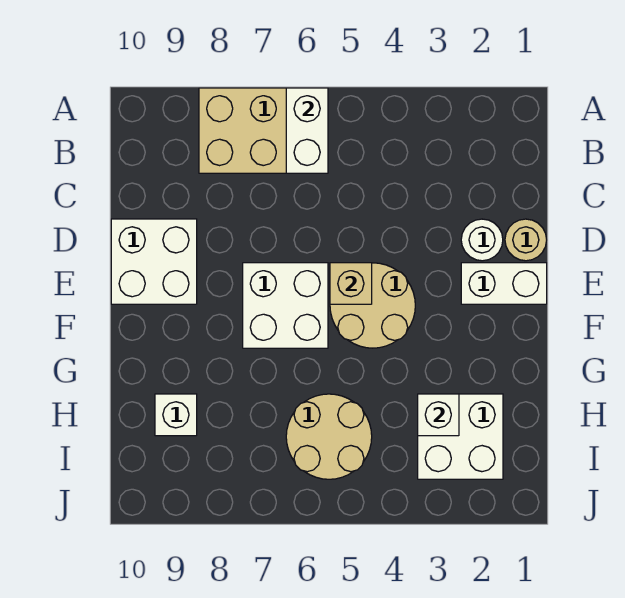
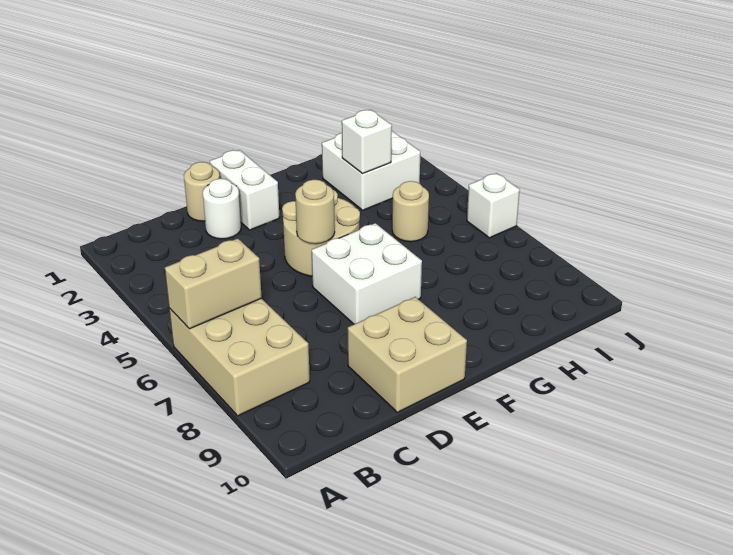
white 1x2 brick [286,88,328,173] -> tan 1x2 brick [165,238,262,329]
white 2x2 brick [111,219,197,304] -> tan 2x2 brick [348,297,467,412]
tan 1x1 brick [330,263,372,304] -> tan 1x1 round brick [295,180,335,244]
tan 2x2 round brick [286,394,372,479] -> tan 1x1 round brick [392,181,429,242]
white 1x1 brick [155,394,197,436] -> white 1x1 brick moved to [467,173,520,238]

